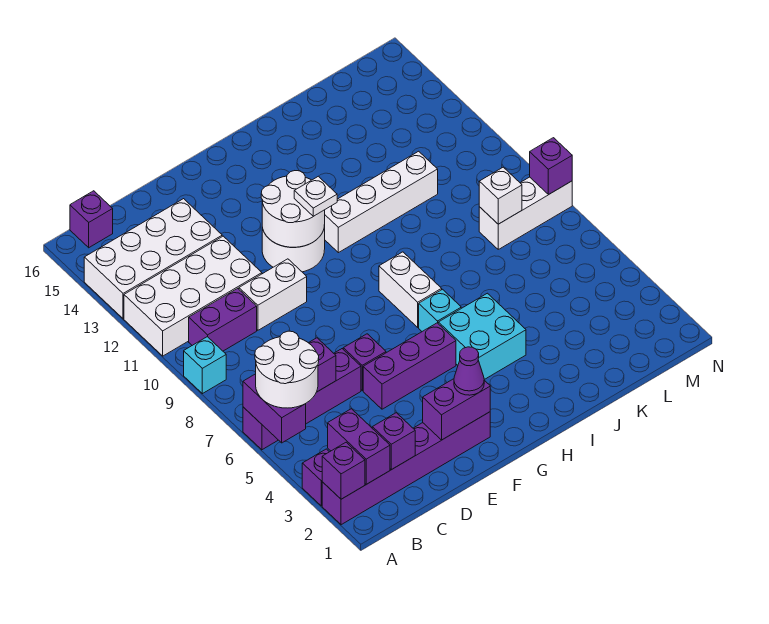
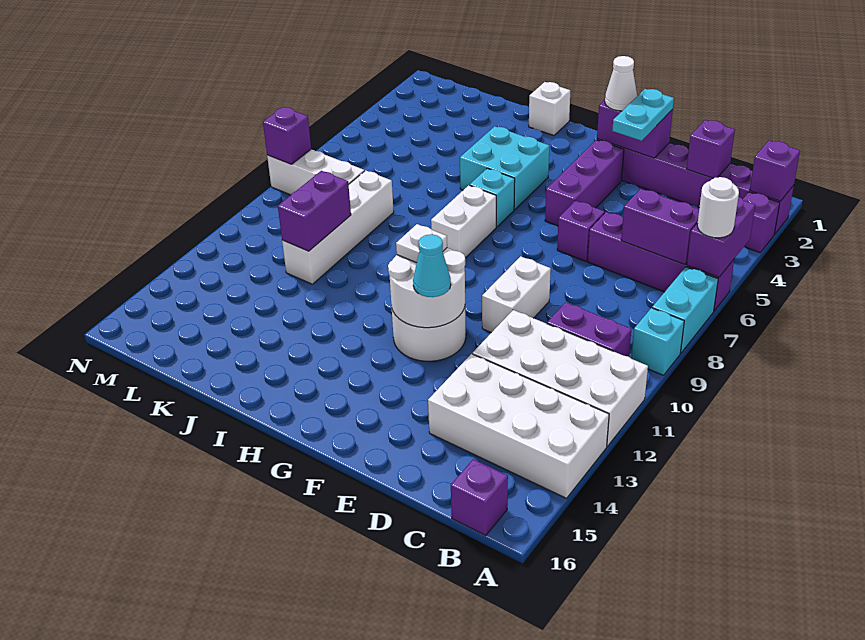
white 2x2 round brick [255,331,319,408] -> white 1x1 round brick [697,177,739,238]
none -> cyan 1x2 brick [652,267,718,353]
purple 1x2 brick [328,409,390,484] -> purple 1x2 brick moved to [278,171,351,251]
white 1x2 brick [239,259,307,330] -> white 1x2 brick turned to [482,256,551,333]
none -> cyan 1x2 plate [612,89,674,141]
purple 1x3 brick [363,323,456,409] -> purple 1x3 brick turned to [545,140,624,226]
purple 1x1 cone [454,347,484,395] -> white 1x1 cone [605,56,637,111]
none -> cyan 1x1 cone [413,234,451,297]
white 1x4 brick [325,151,438,253] -> white 1x4 brick turned to [282,170,394,284]
white 1x1 brick [479,167,522,224] -> white 1x1 brick moved to [529,82,570,135]

